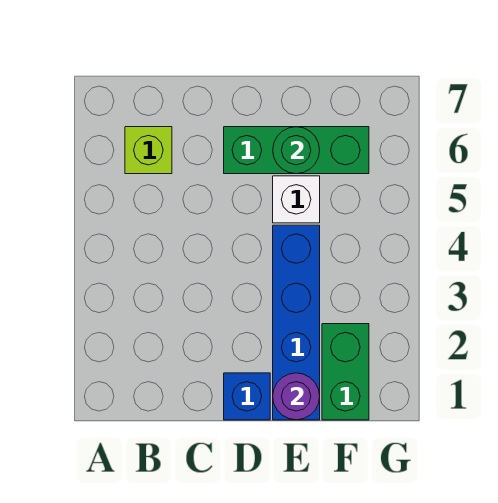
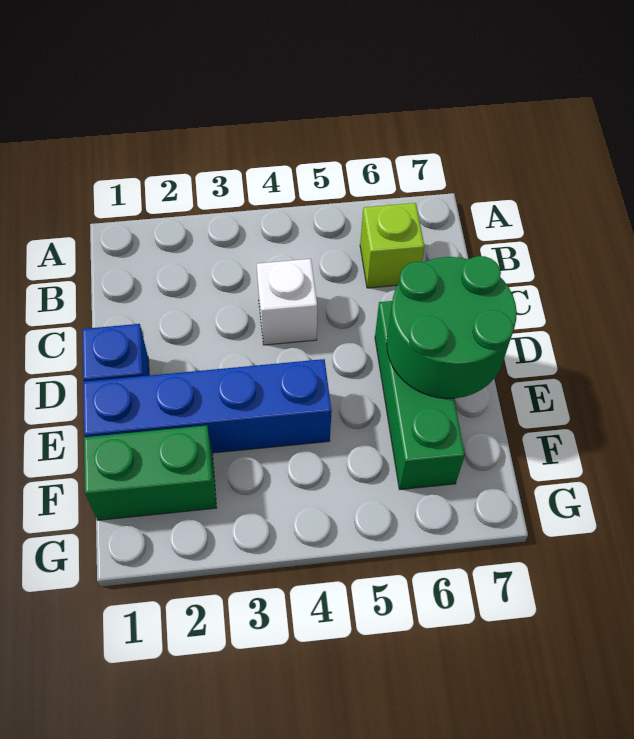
purple 1x1 round brick [273,373,320,420] -> none
white 1x1 brick [273,176,320,223] -> white 1x1 brick moved to [257,259,317,345]
green 1x1 round brick [273,127,320,174] -> green 2x2 round brick [387,256,517,399]

